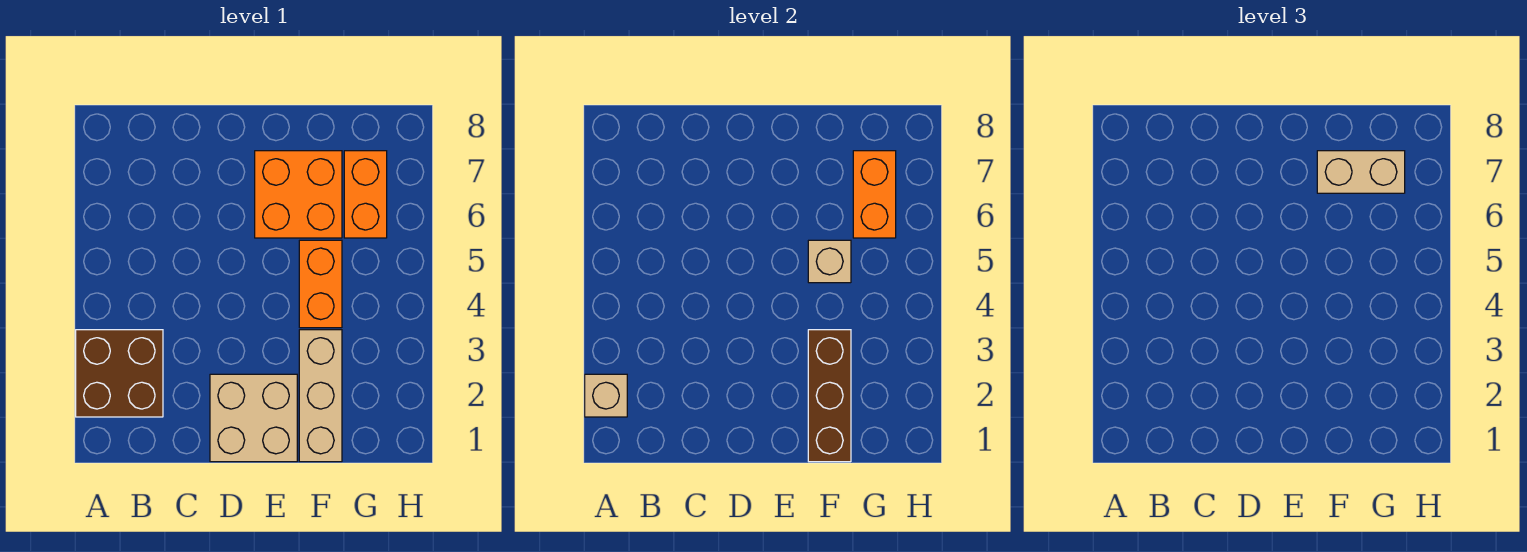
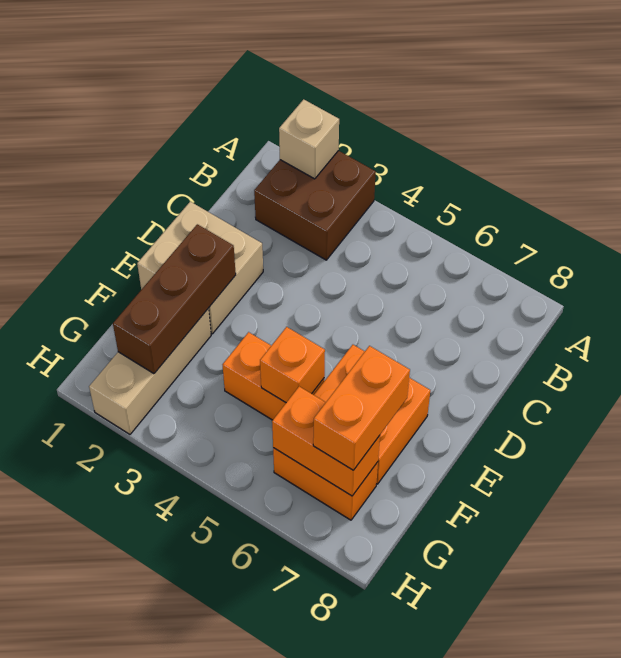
tan 1x3 brick [299,330,342,462] -> tan 1x3 brick turned to [89,308,211,434]
brown 1x3 brick [808,330,851,462] -> brown 1x3 brick turned to [113,224,236,374]
tan 1x1 brick [808,240,851,283] -> orange 1x1 brick [260,327,325,403]
tan 1x2 brick [1317,151,1405,193] -> orange 1x2 brick [313,346,410,470]

